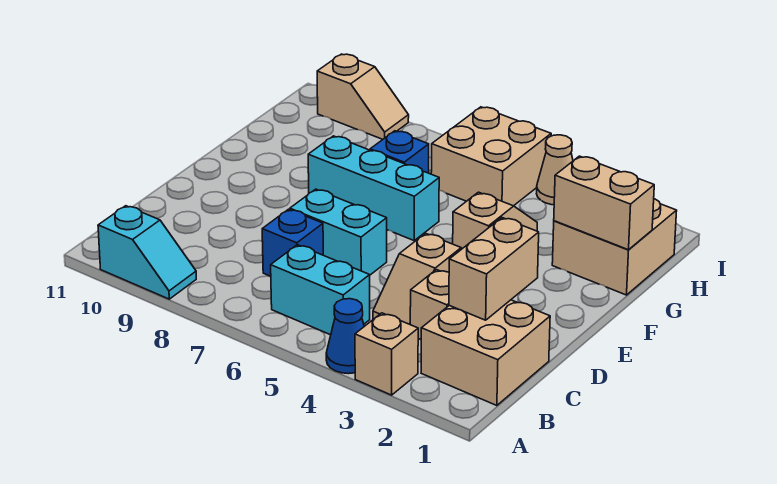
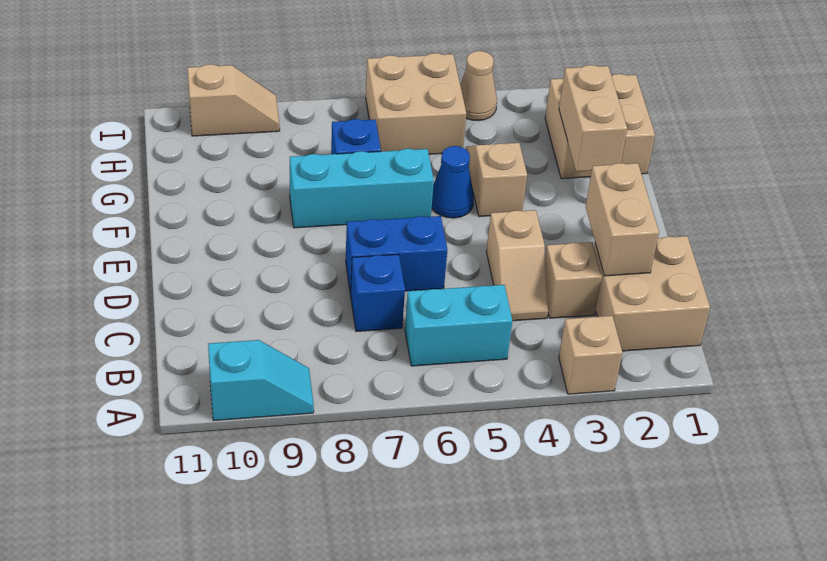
blue 1x1 cone [326,299,364,374] -> blue 1x1 cone moved to [432,146,474,218]
cyan 1x2 brick [290,189,387,275] -> blue 1x2 brick [346,216,447,293]
tan 1x2 brick [554,156,654,250] -> tan 1x2 brick turned to [559,65,627,171]

